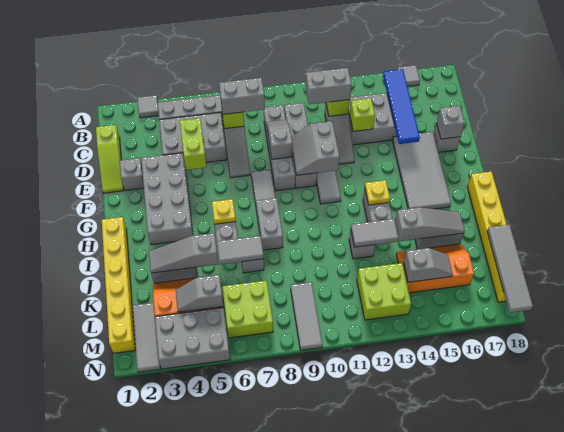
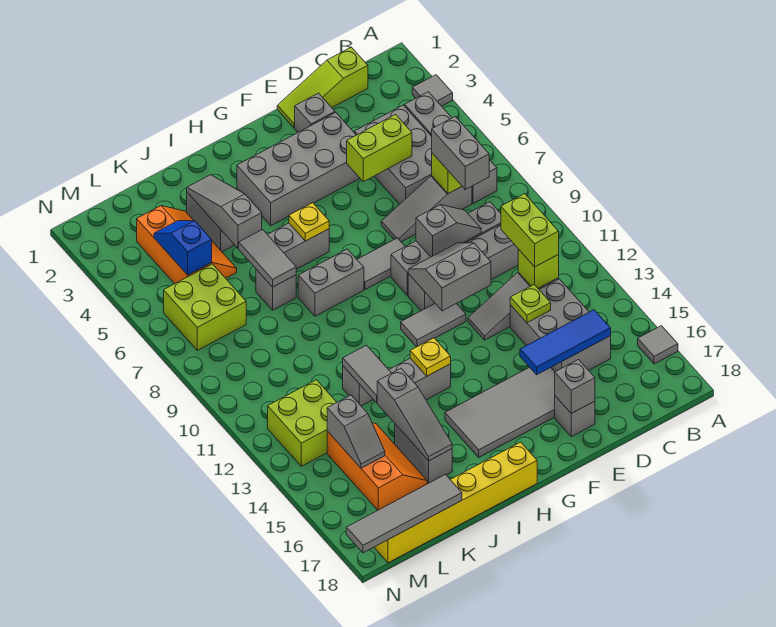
blue 1x4 tile [383,69,420,144] -> blue 1x3 tile [520,310,611,375]
grey 1x2 brick [306,68,352,104] -> lime 1x2 brick [501,194,559,267]
lime 1x1 brick [350,98,375,131] -> lime 1x1 plate [510,285,551,323]
yellow 1x6 brick [102,217,136,353] -> none
grey 1x3 tile [132,303,161,372] -> none
grey 1x2 slope [176,275,223,312] -> blue 1x2 slope [154,221,212,275]
grey 1x3 tile [291,282,322,350] -> none
grey 2x3 brick [155,308,230,369] -> none

